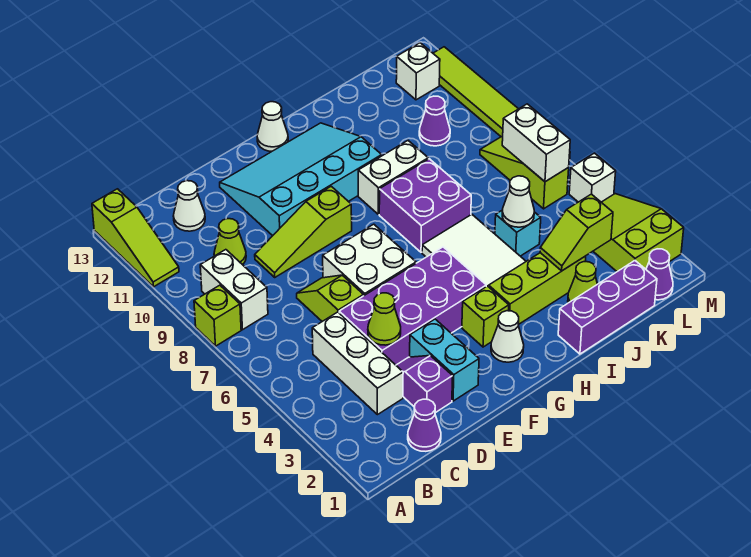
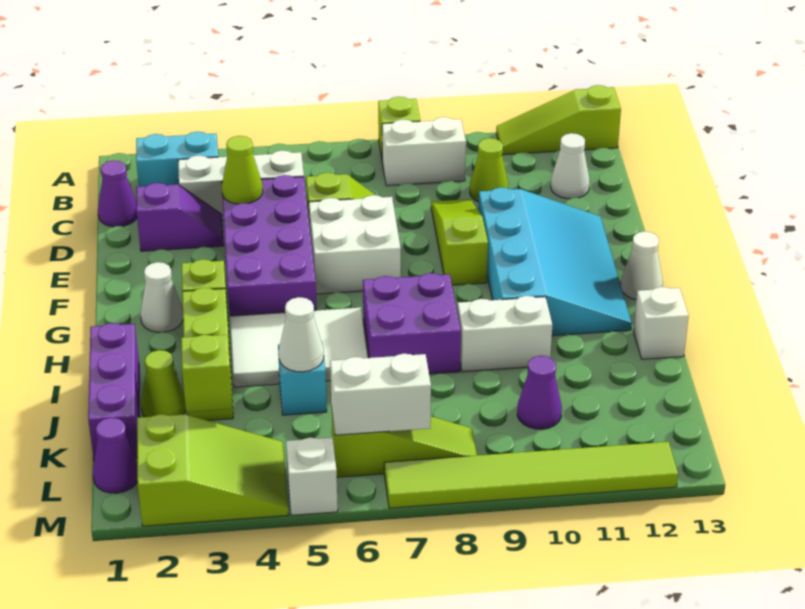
cyan 1x2 brick [410,319,479,401] -> cyan 1x2 brick moved to [136,132,218,187]
white 1x2 brick [358,141,428,215] -> white 1x2 brick turned to [457,296,552,372]
white 1x1 brick [396,43,440,100] -> white 1x1 brick moved to [633,287,689,359]

